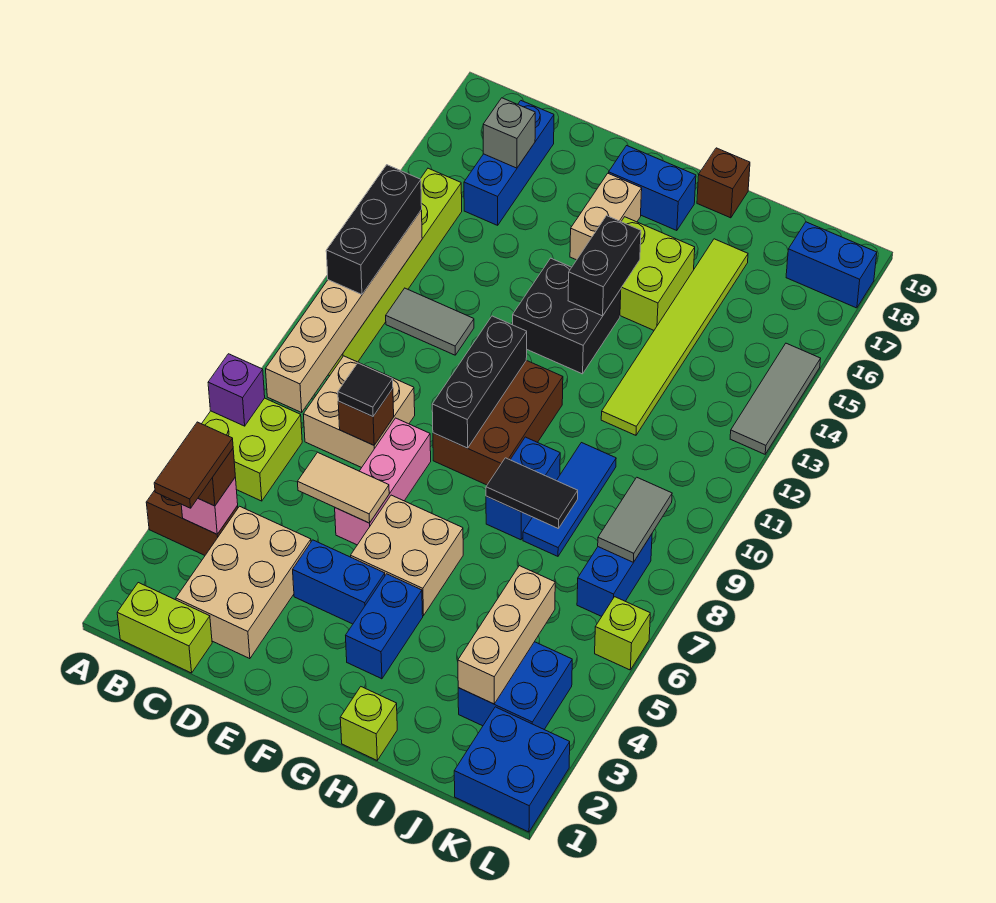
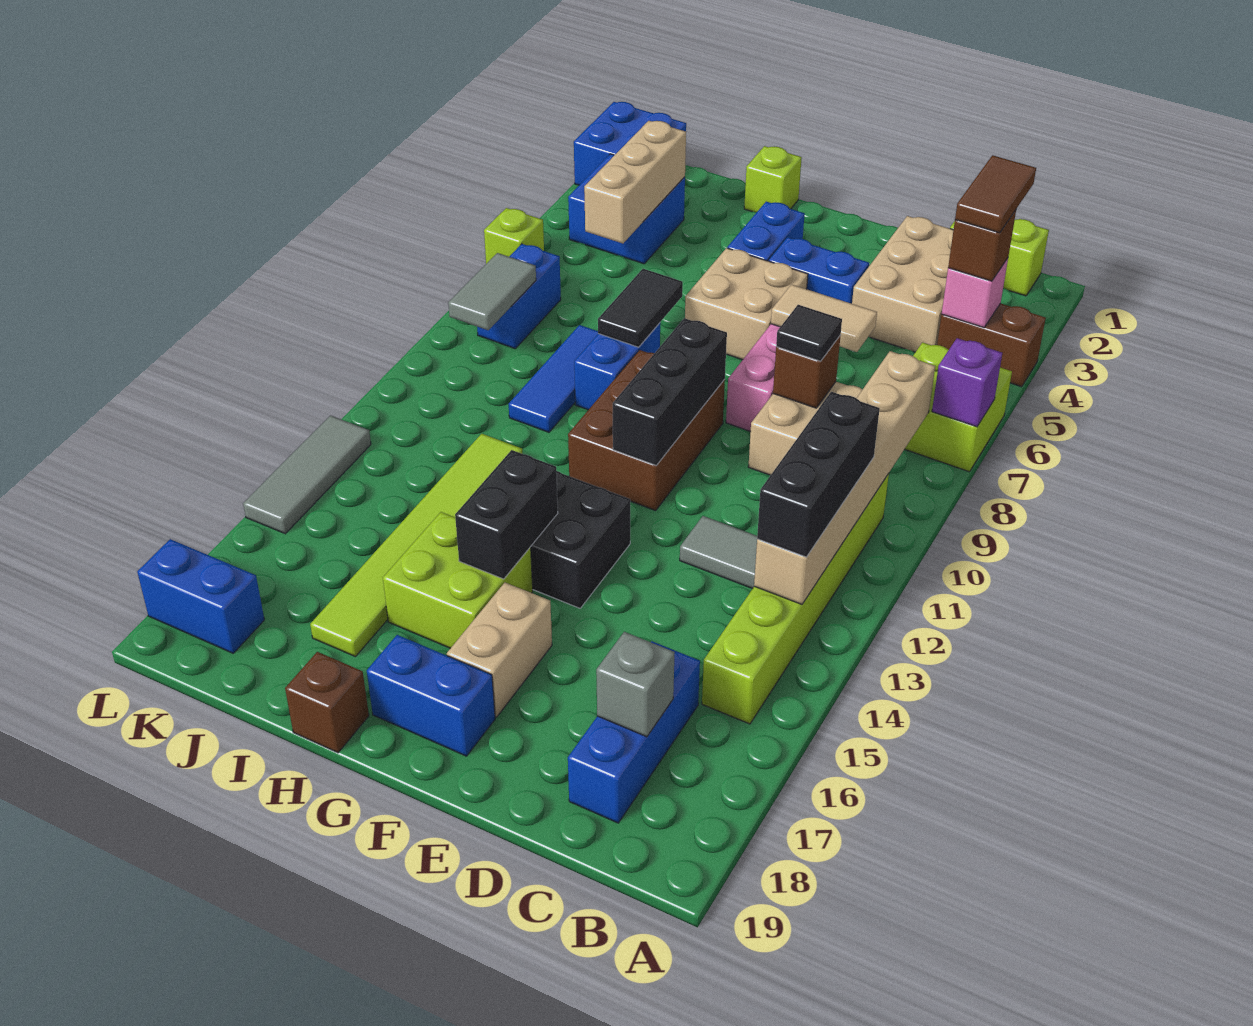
black 1x2 tile [486,458,578,529] -> black 1x2 tile turned to [598,269,683,347]

